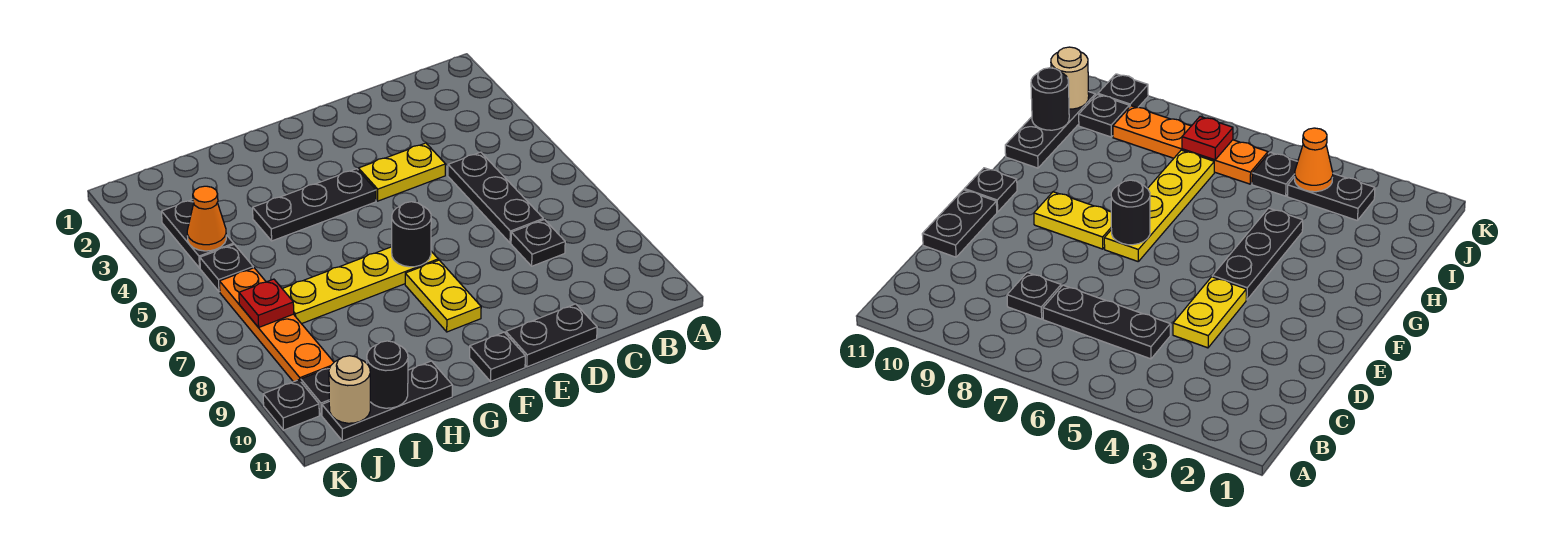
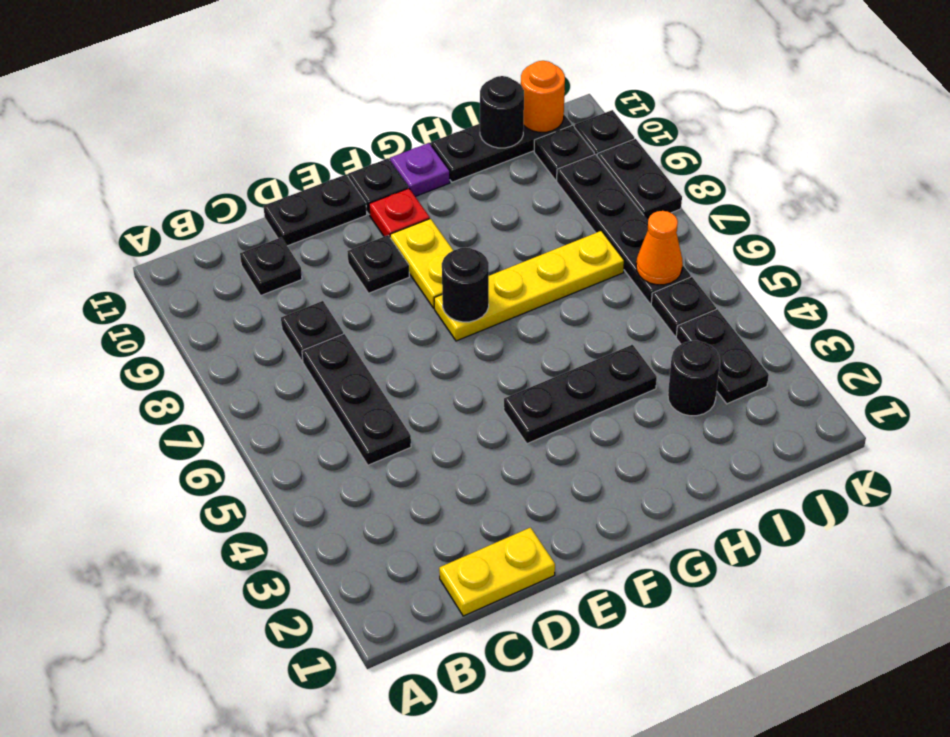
none -> black 1x1 plate [240,238,302,296]
yellow 1x2 plate [358,143,446,201] -> yellow 1x2 plate moved to [439,528,555,616]
none -> black 1x1 plate [347,235,409,293]
none -> purple 1x1 plate [390,143,450,197]
none -> black 1x1 round brick [668,341,720,416]
orange 1x1 cone [187,186,226,251] -> orange 1x1 cone moved to [636,211,683,285]
orange 1x4 plate [220,268,334,382] -> black 1x4 plate [557,154,691,304]
red 1x1 plate [239,279,294,328] -> red 1x1 plate moved to [369,188,430,237]
tan 1x1 round brick [329,356,370,423] -> orange 1x1 round brick [521,61,565,132]
none -> black 1x2 plate [597,139,682,220]

